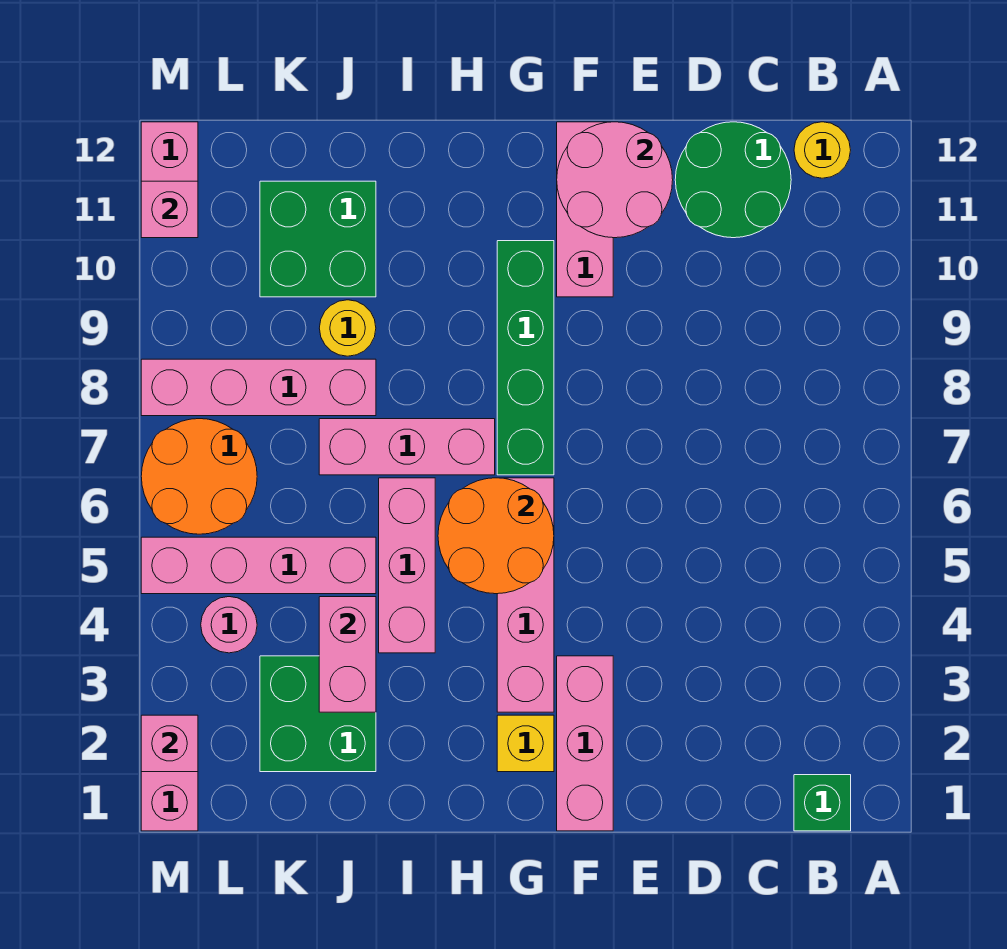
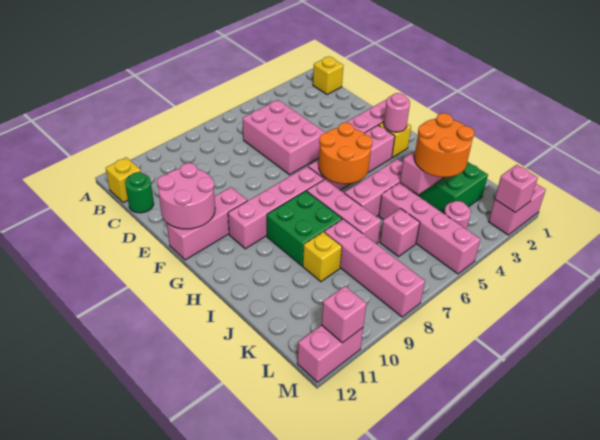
green 1x1 brick [794,775,851,831] -> yellow 1x1 brick [313,56,344,95]
yellow 1x1 round brick [794,122,851,178] -> yellow 1x1 brick [106,157,141,203]
none -> pink 2x3 brick [243,100,325,175]
green 2x2 round brick [675,122,791,238] -> green 1x1 round brick [125,172,154,213]
none -> pink 1x1 round brick [384,93,410,132]
green 1x4 brick [497,241,554,475] -> pink 1x4 brick [228,166,324,249]
yellow 1x1 round brick [319,300,376,356] -> yellow 1x1 brick [303,232,342,282]
green 2x2 brick [260,181,376,297] -> green 2x2 brick moved to [267,191,342,266]
none -> pink 1x1 brick [380,209,420,257]
orange 2x2 round brick [141,419,257,534] -> orange 2x2 round brick moved to [414,113,474,177]

